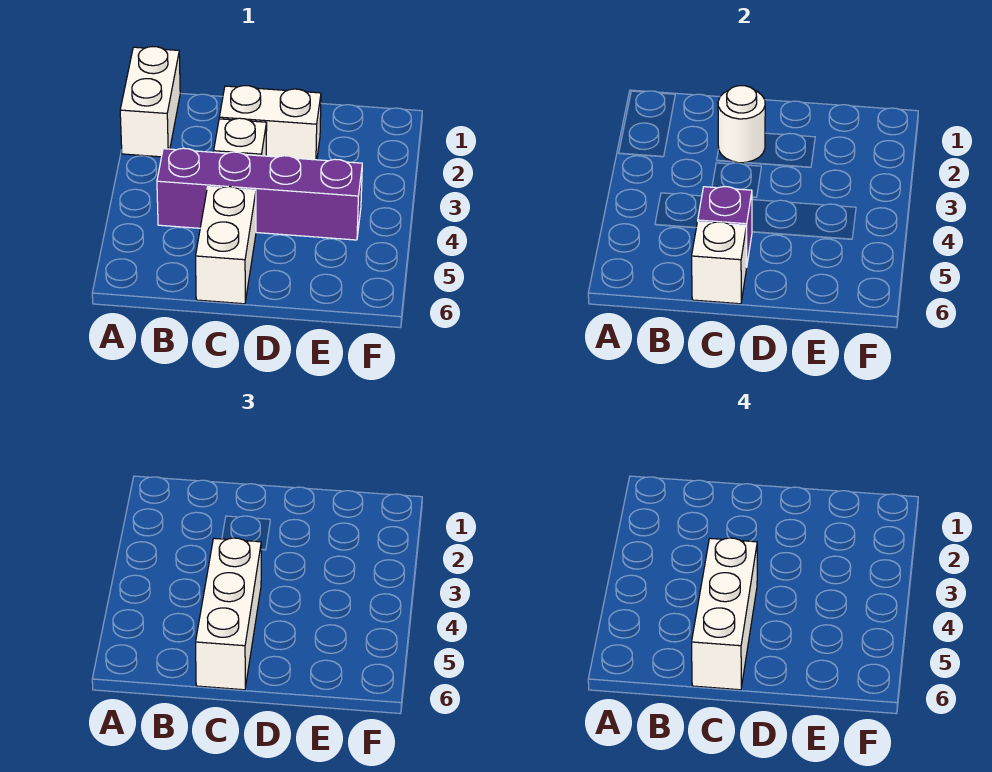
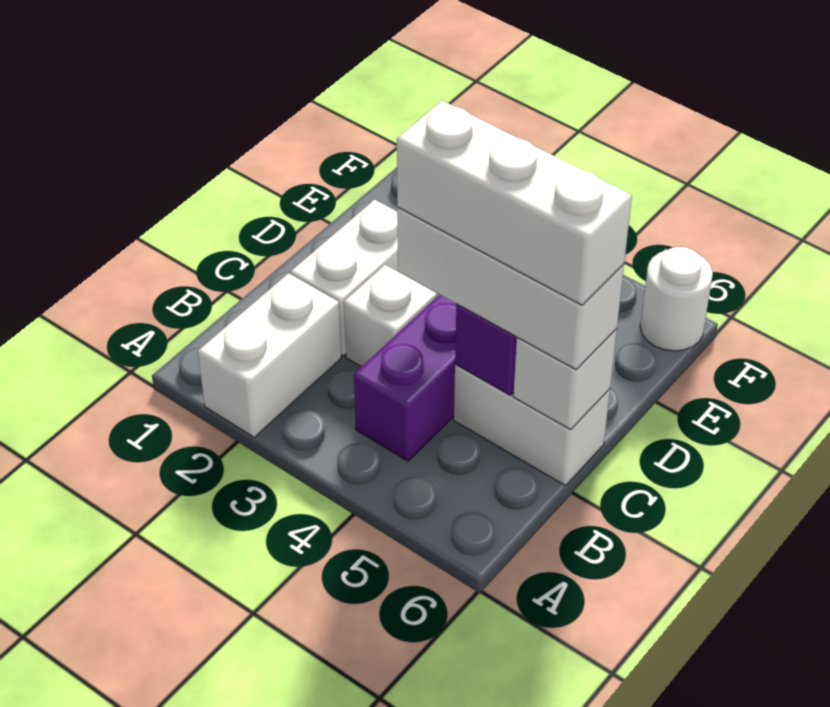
white 1x2 brick [120,47,180,157] -> white 1x2 brick turned to [198,273,341,437]
white 1x1 round brick [718,86,765,163] -> white 1x1 round brick moved to [640,247,713,351]

